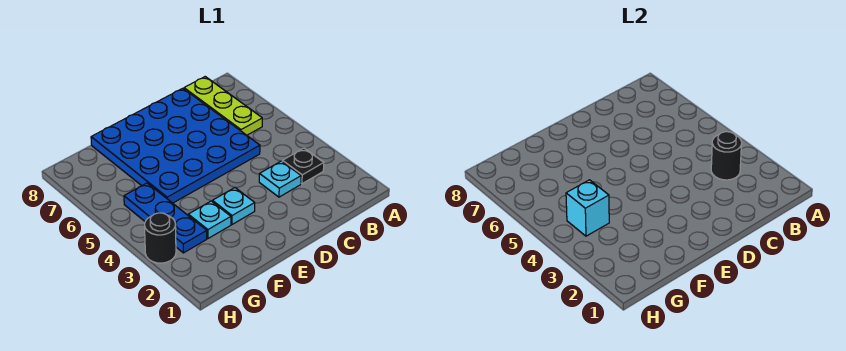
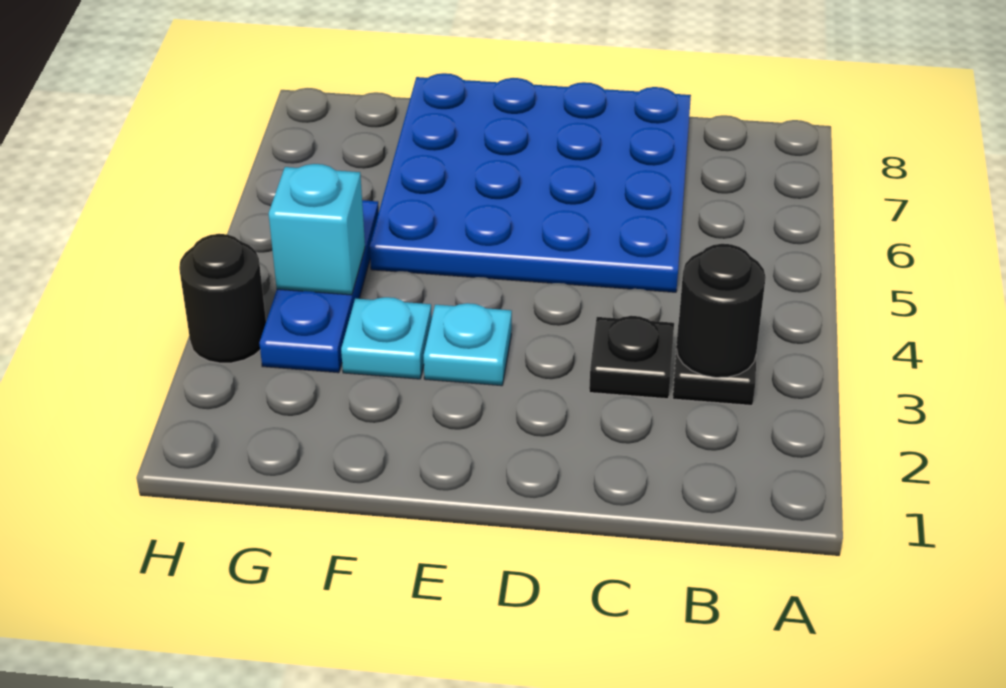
lime 1x3 plate [184,77,262,135] -> none
cyan 1x1 plate [259,161,301,197] -> black 1x1 plate [589,316,674,399]

